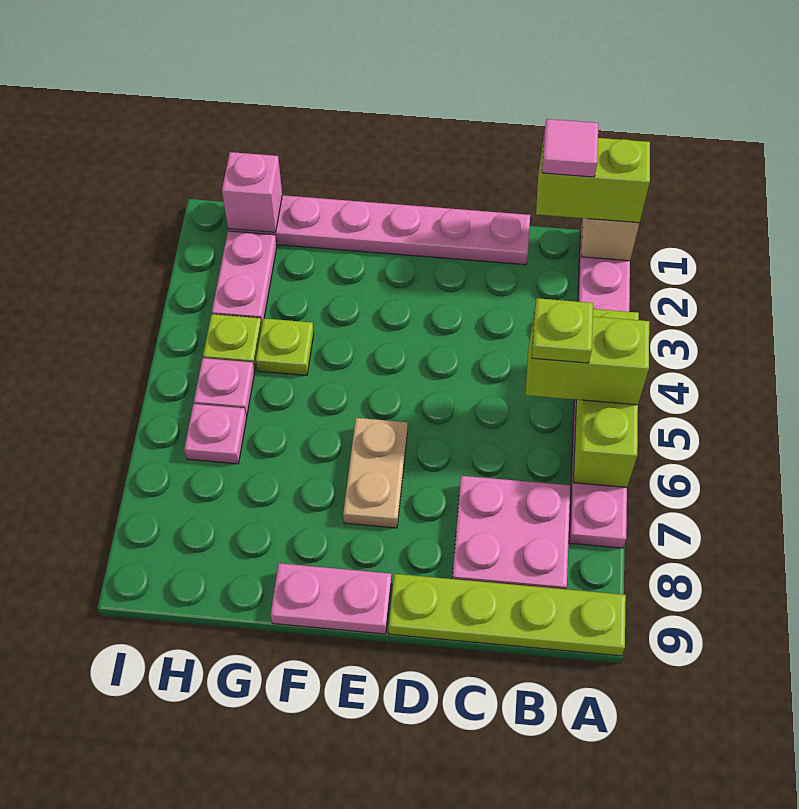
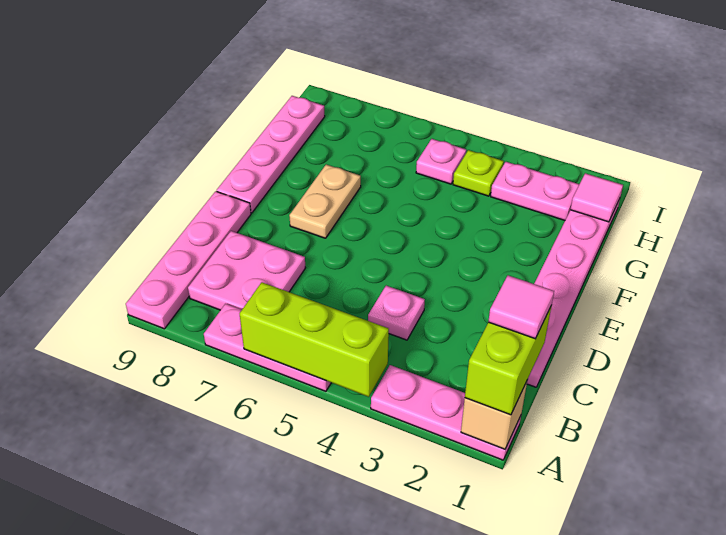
lime 1x2 brick [526,316,649,405] -> none
lime 1x4 plate [389,574,626,656] -> pink 1x4 plate [126,191,251,329]
lime 1x1 plate [532,298,593,363] -> none
tan 1x2 plate [343,418,408,528] -> tan 1x2 plate turned to [289,165,361,238]
pink 1x2 plate [271,563,391,634] -> pink 1x4 plate [217,96,325,213]
lime 1x1 plate [256,318,314,375] -> none
pink 1x1 brick [222,152,282,232] -> pink 1x1 tile [570,173,623,222]
pink 1x1 plate [184,404,246,464] -> pink 1x1 plate moved to [368,286,425,340]

